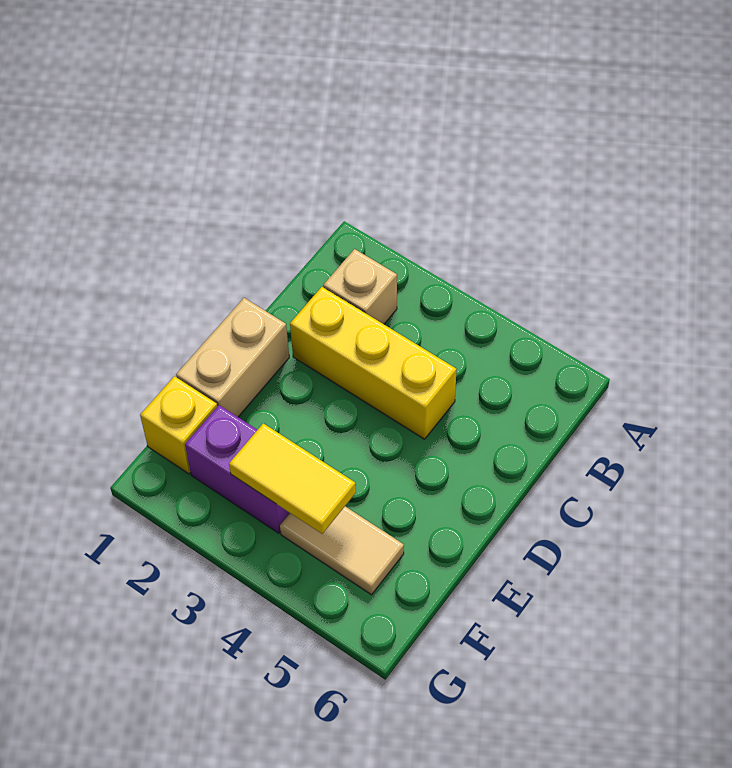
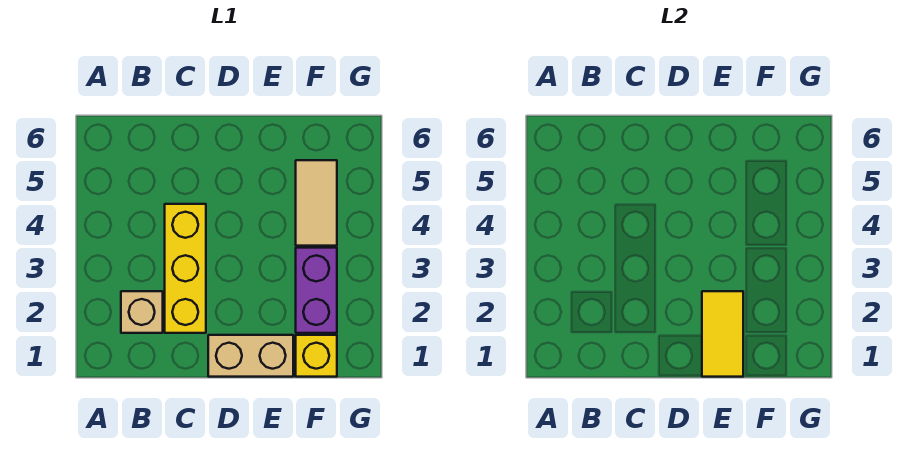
yellow 1x2 tile [229,423,356,534] -> yellow 1x2 tile moved to [702,291,743,377]

